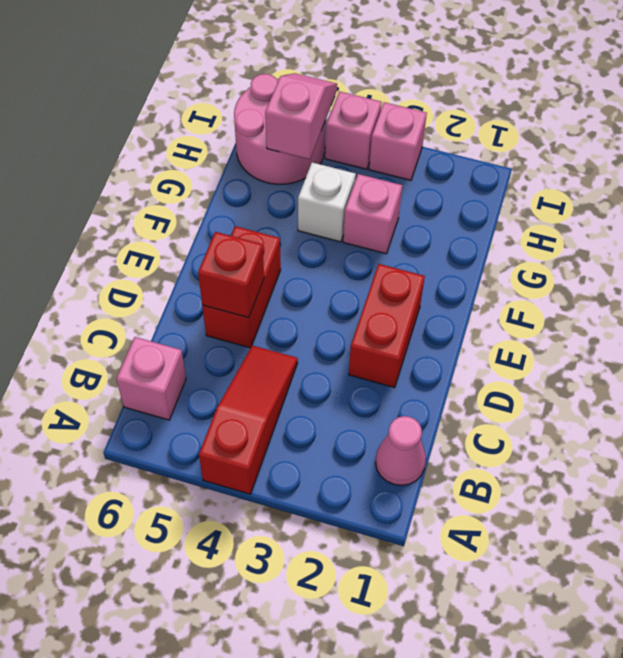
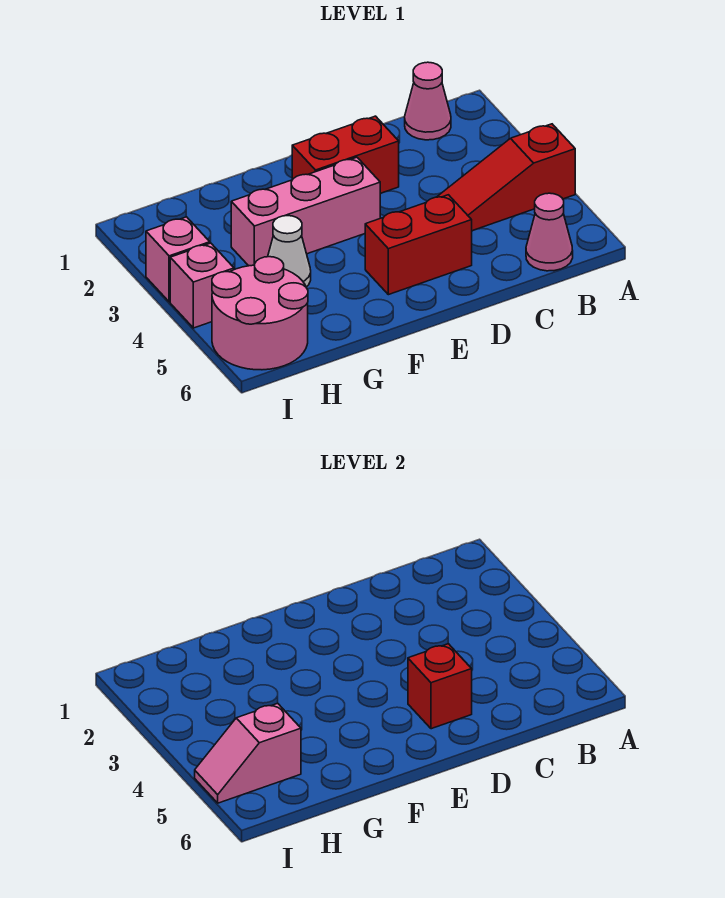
pink 1x1 brick [116,337,186,420] -> pink 1x1 cone [526,193,573,271]
pink 1x1 brick [343,174,402,254] -> pink 1x3 brick [231,157,380,266]
white 1x1 brick [298,162,356,242] -> white 1x1 cone [268,216,311,287]

